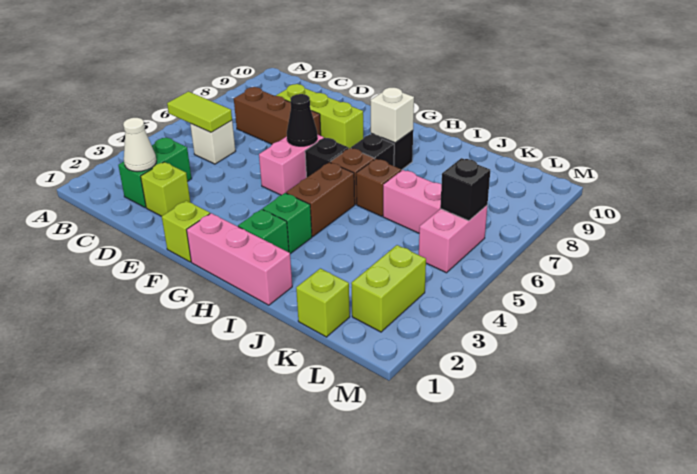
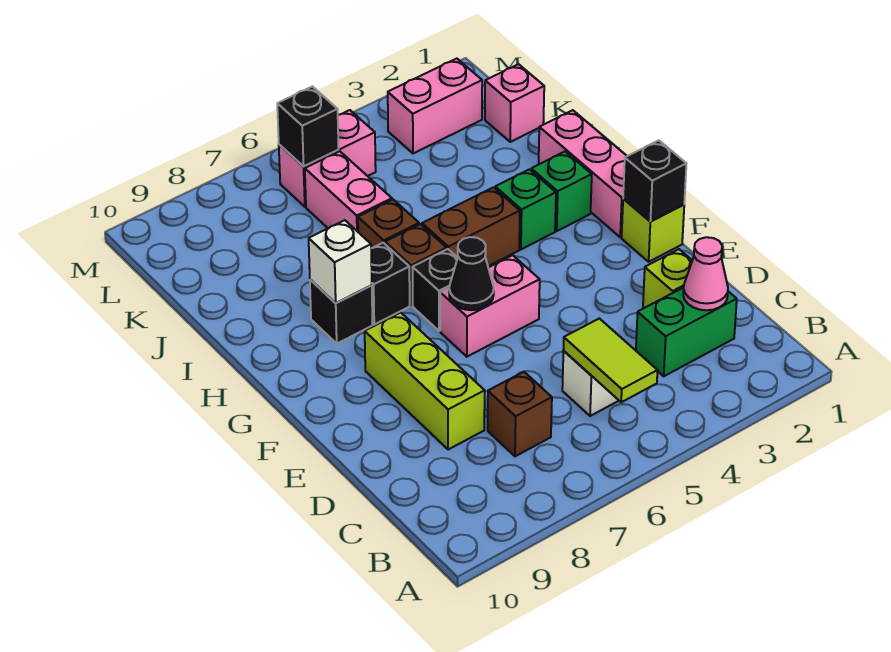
white 1x1 cone [123,118,156,172] -> pink 1x1 cone [683,237,728,310]
brown 1x3 brick [234,87,321,144] -> brown 1x1 brick [488,372,552,456]
none -> black 1x1 brick [623,140,686,222]
lime 1x1 brick [296,268,350,337] -> pink 1x1 brick [485,64,544,142]
lime 1x2 brick [351,245,426,332] -> pink 1x2 brick [388,59,482,154]

